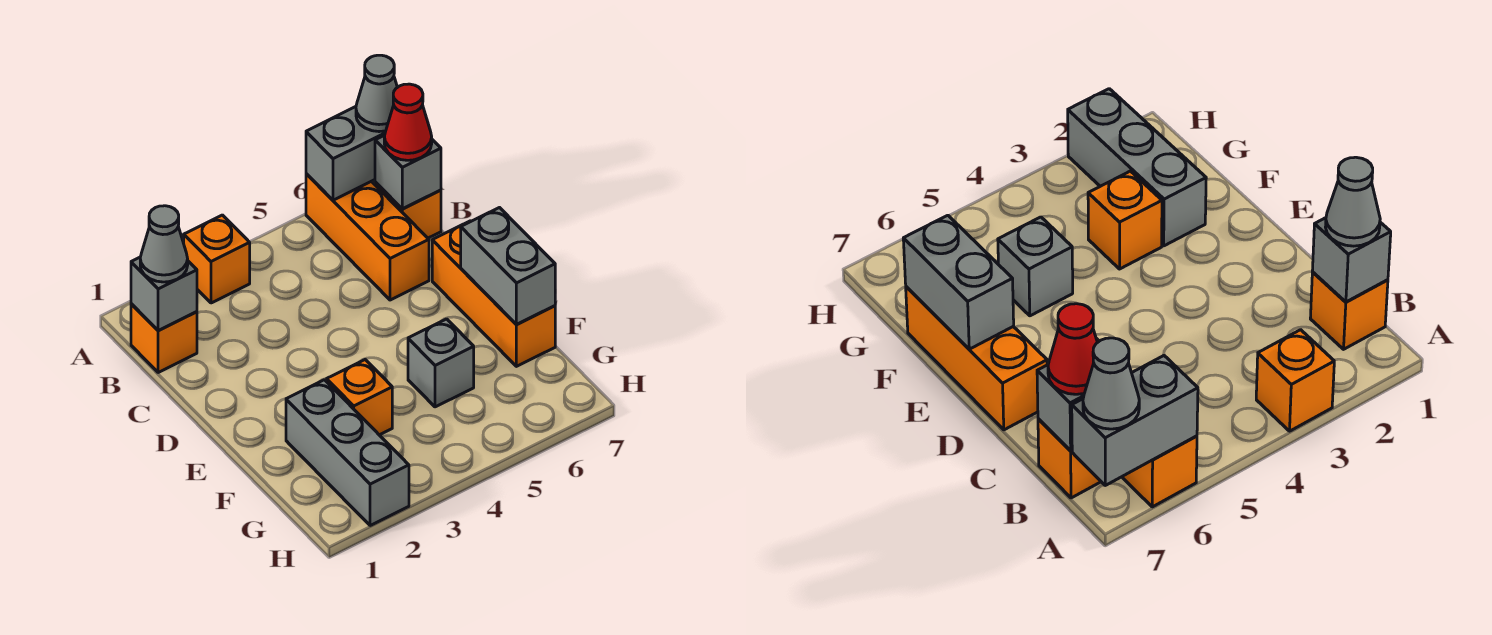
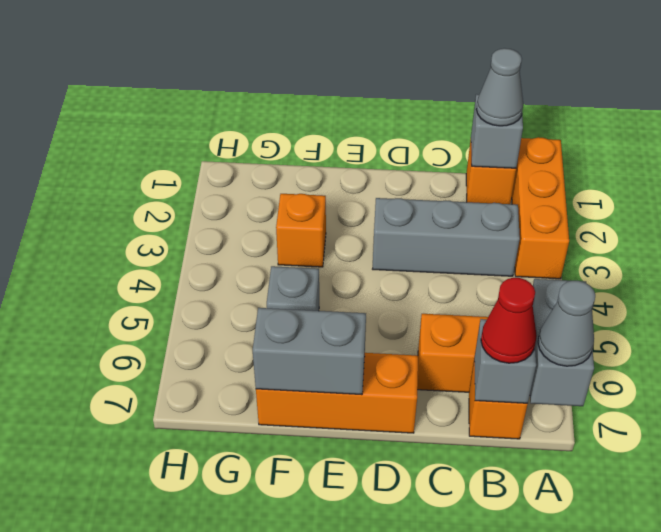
orange 1x1 brick [184,215,250,303] -> orange 1x3 brick [512,137,569,279]
grey 1x3 brick [286,380,409,526] -> grey 1x3 brick moved to [373,198,520,276]

